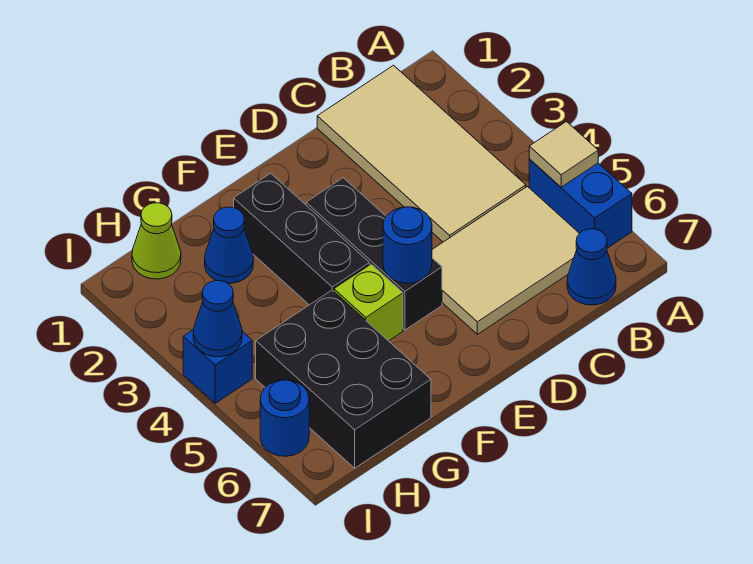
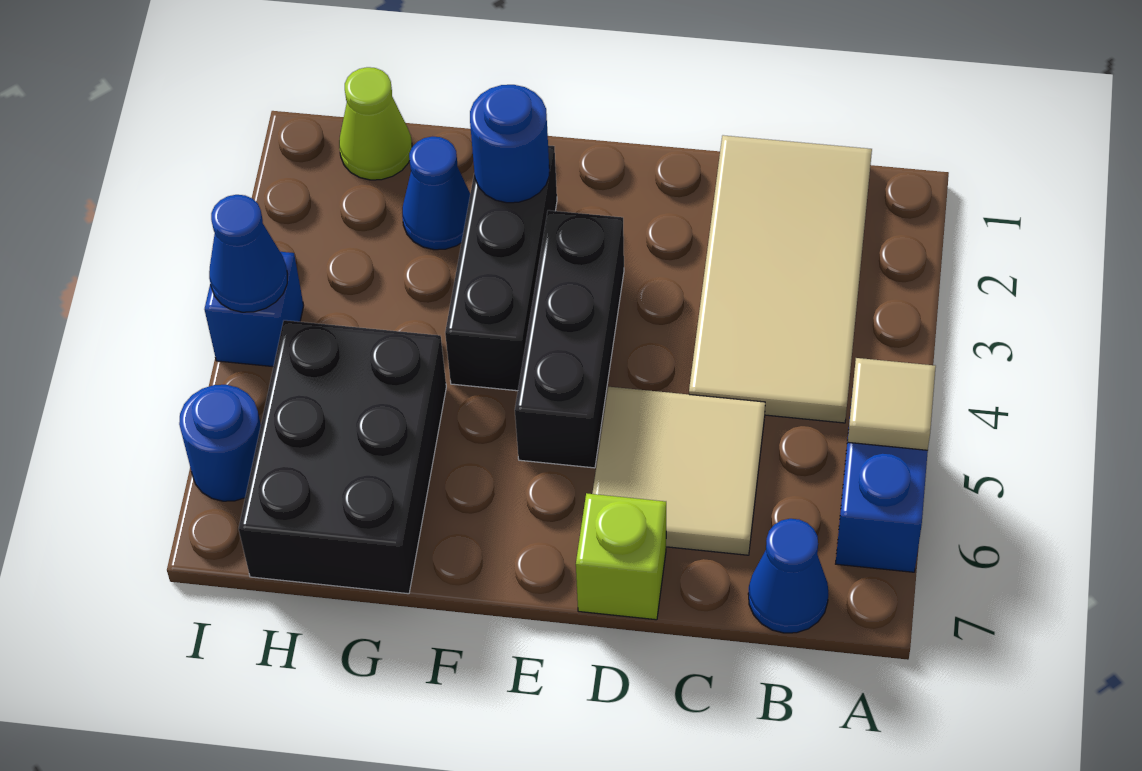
tan 2x3 tile [432,186,579,334] -> tan 2x2 tile [592,387,765,555]
blue 1x1 round brick [383,207,432,283] -> blue 1x1 round brick moved to [470,85,549,203]
lime 1x1 brick [334,264,403,341] -> lime 1x1 brick moved to [576,493,666,620]

